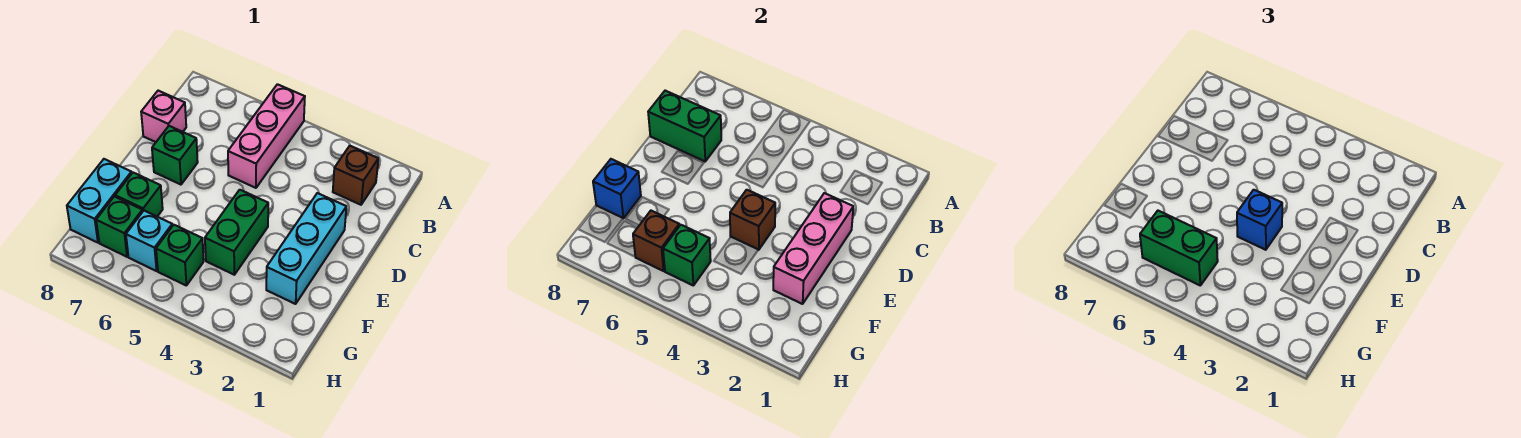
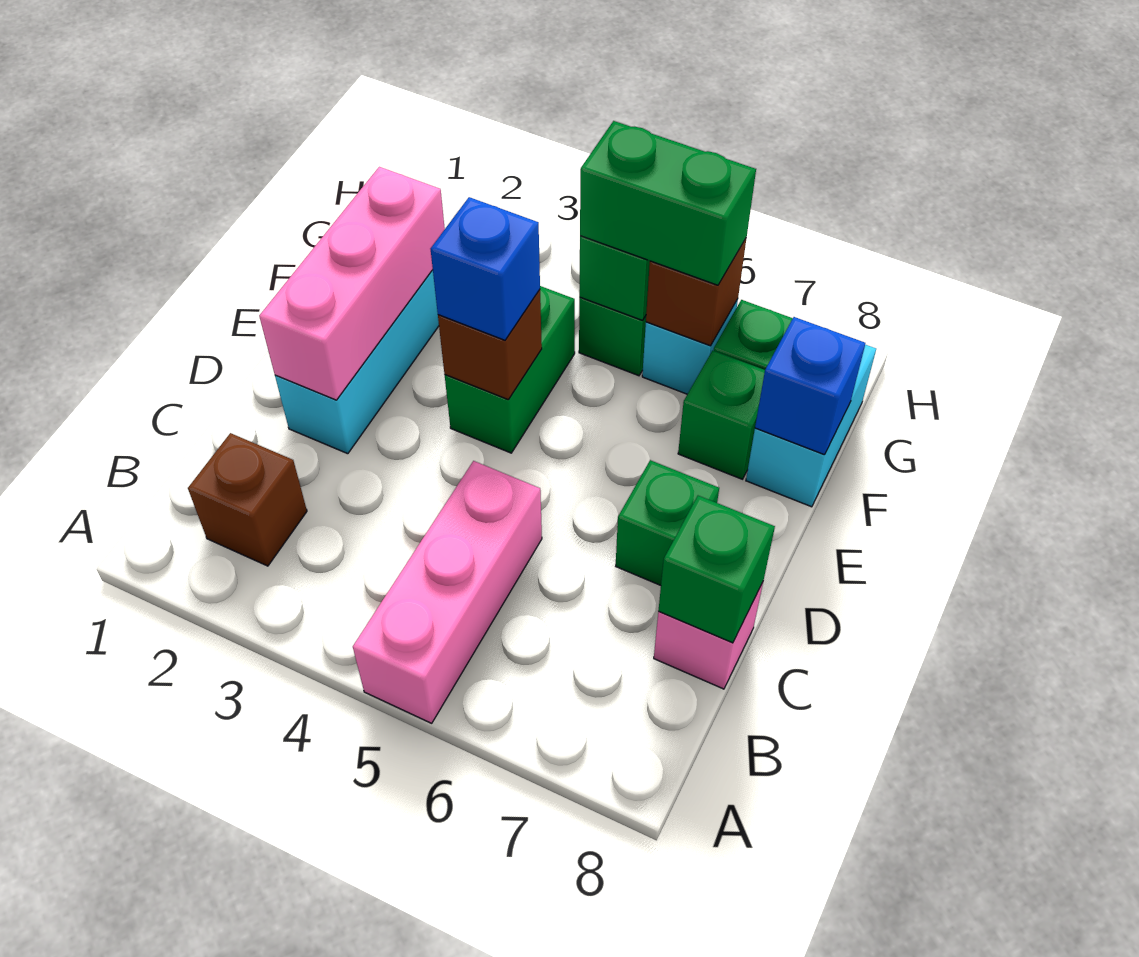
green 1x2 brick [648,91,721,161] -> green 1x1 brick [658,496,775,643]

